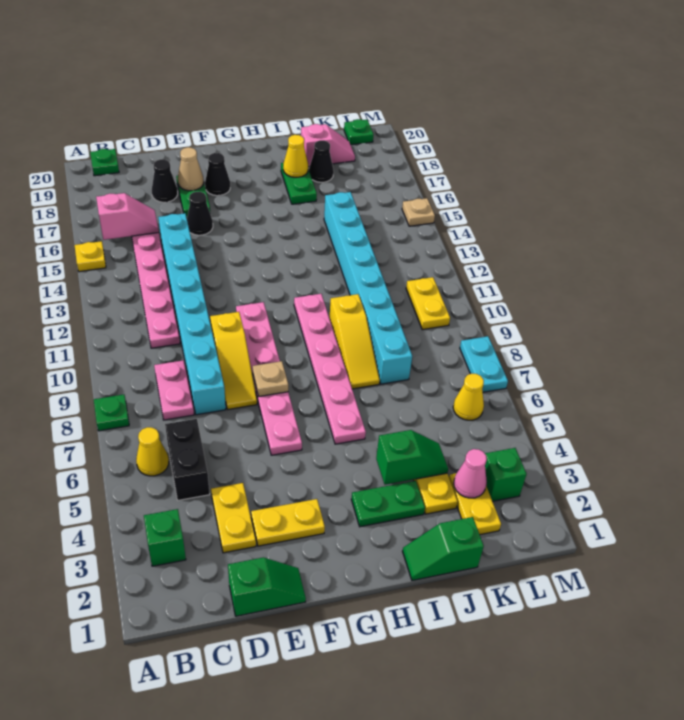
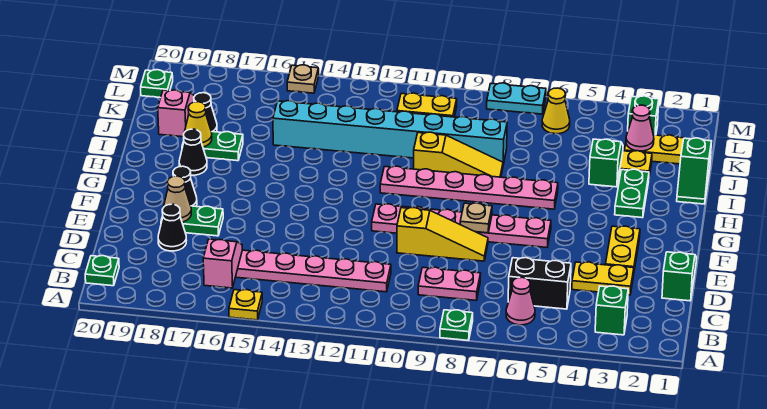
yellow 1x1 cone [136,427,169,476] -> pink 1x1 cone [506,277,535,325]
cyan 1x8 brick [158,213,226,415] -> none
black 1x1 cone [187,192,213,235] -> black 1x1 cone moved to [179,129,207,175]

